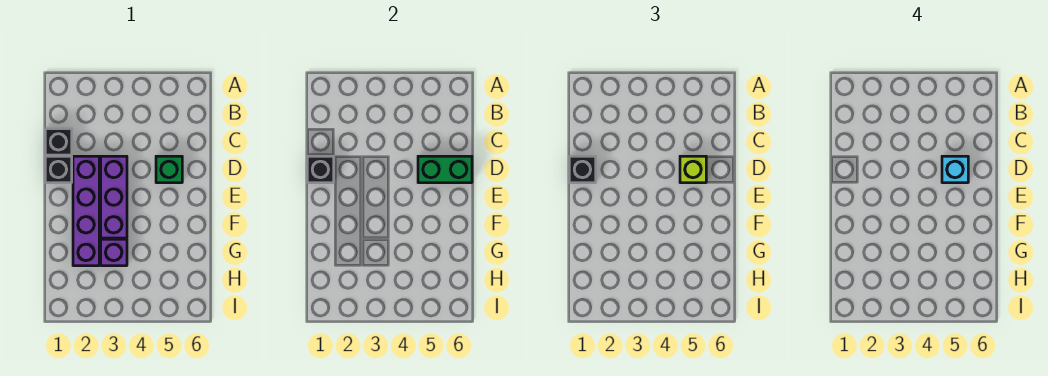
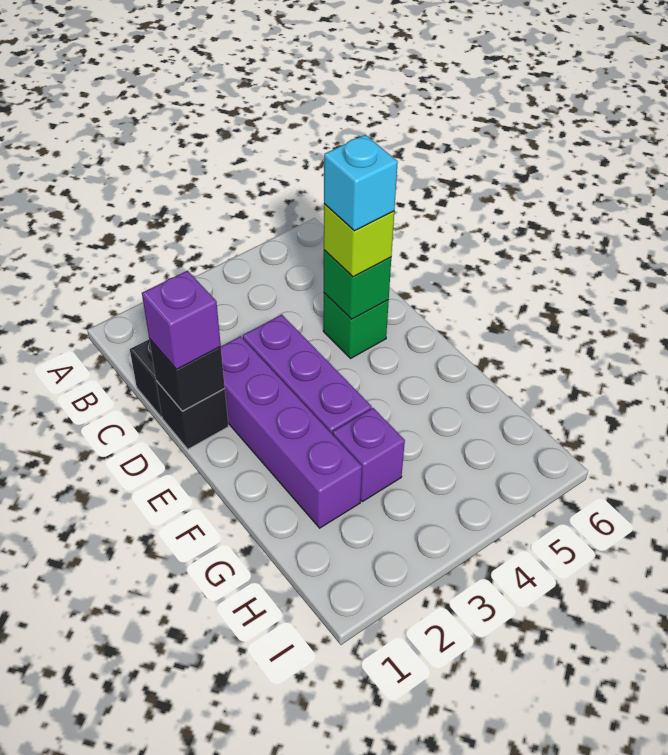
black 1x1 brick [569,156,596,183] -> purple 1x1 brick [142,271,221,369]
green 1x2 brick [418,156,472,183] -> green 1x1 brick [324,250,391,319]

